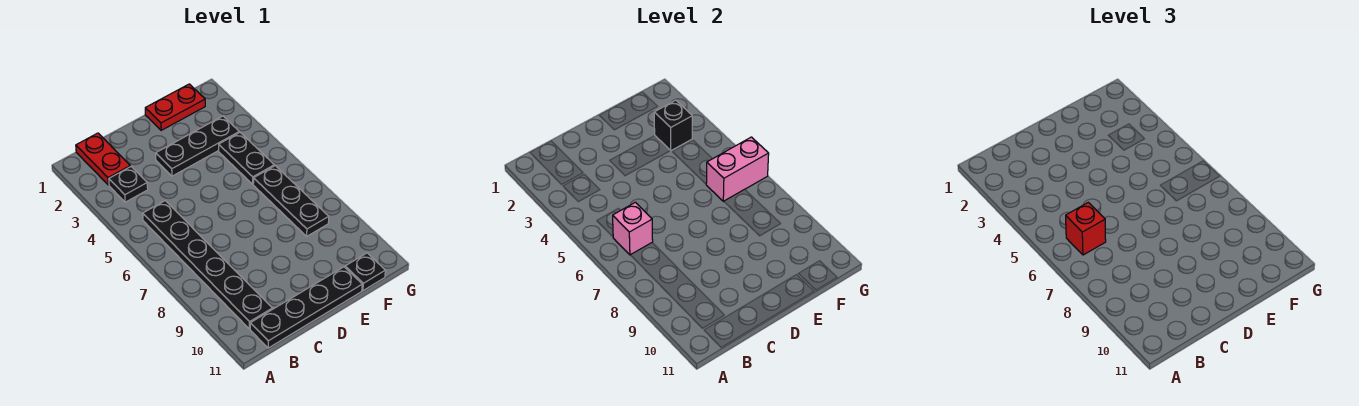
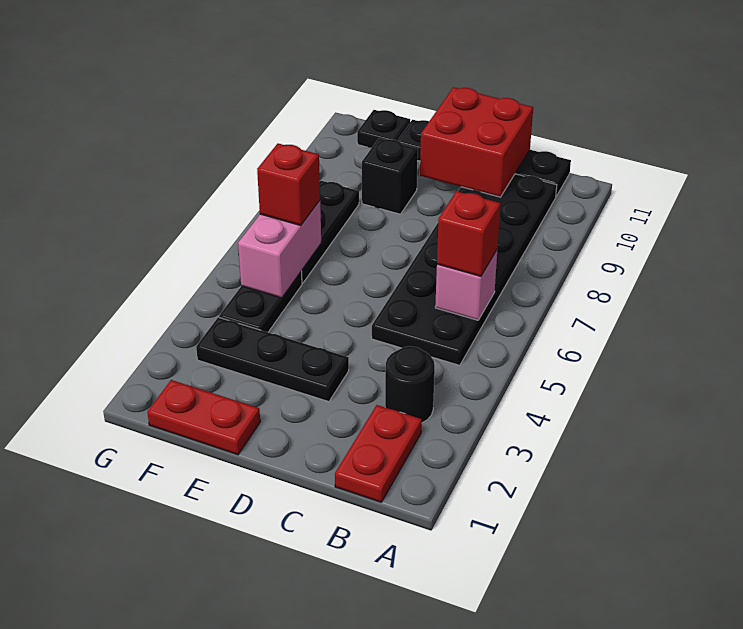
black 1x1 plate [109,167,148,202] -> black 1x1 round brick [385,346,435,423]
black 1x6 plate [143,201,272,329] -> black 2x6 plate [372,174,557,365]
none -> red 2x2 brick [420,87,533,197]
black 1x1 brick [654,100,692,151] -> black 1x1 brick moved to [362,138,418,214]
pink 1x2 brick [706,137,769,201] -> pink 1x2 brick turned to [238,201,321,298]
none -> red 1x1 brick [257,144,320,226]

